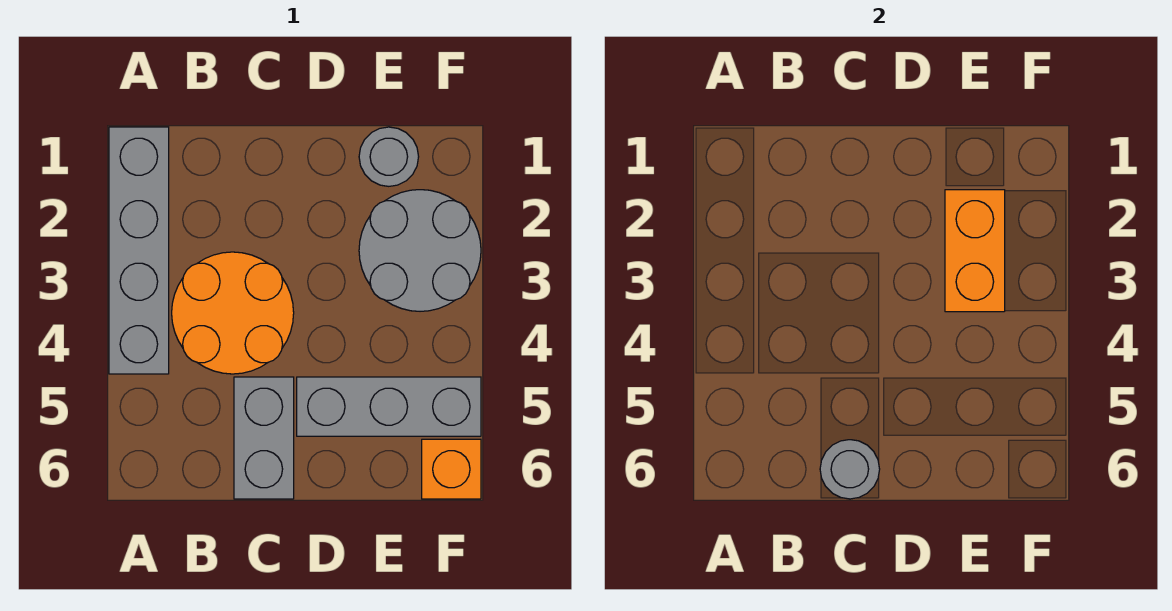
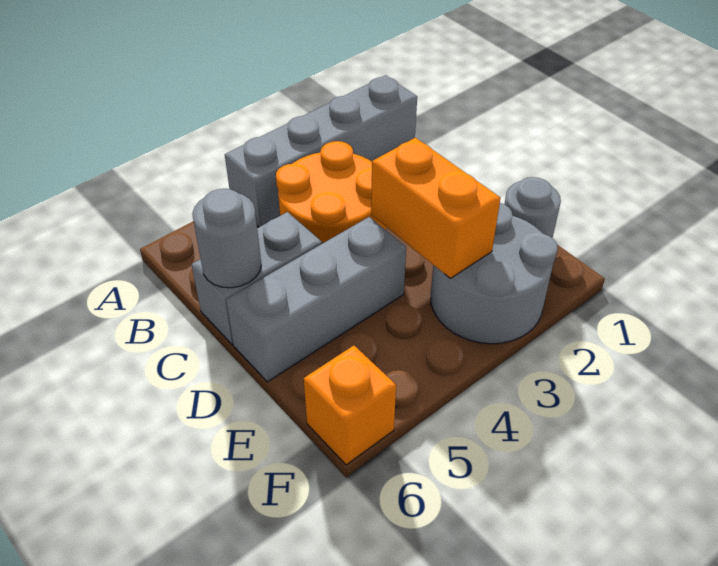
grey 1x3 brick [297,377,481,436] -> grey 1x3 brick turned to [226,217,406,382]
orange 1x2 brick [945,190,1005,312] -> orange 1x2 brick turned to [371,138,500,278]

